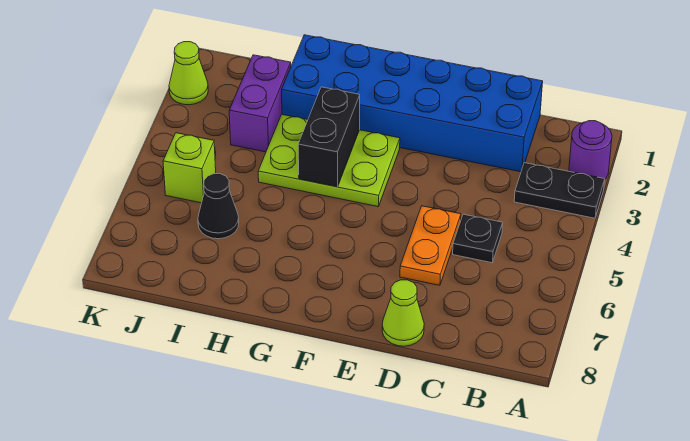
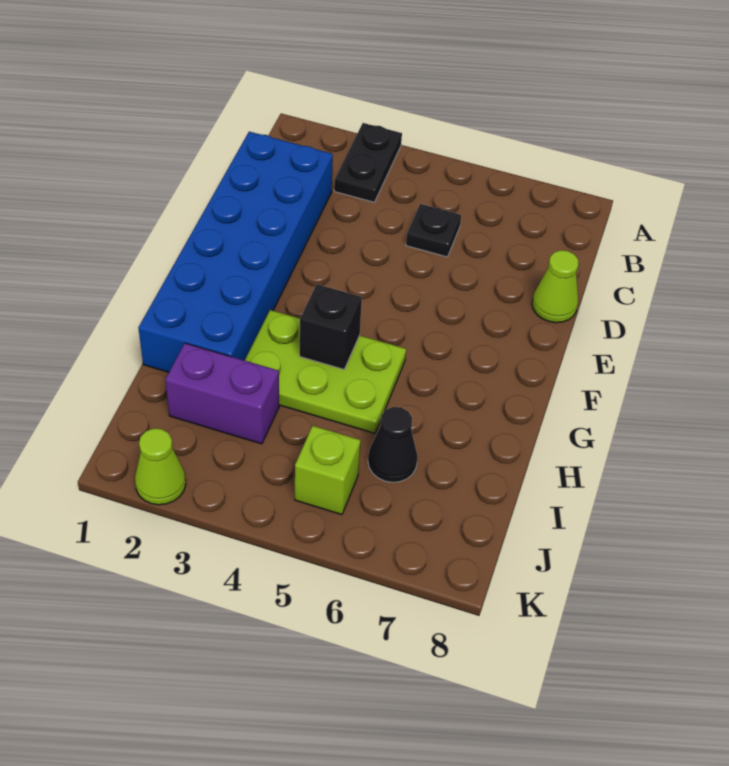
purple 1x1 round brick [569,121,612,179] -> none
orange 1x2 plate [400,206,461,285] -> none
lime 2x3 plate [258,115,400,207] -> lime 2x3 plate turned to [245,310,406,433]
black 1x2 brick [298,87,360,187] -> black 1x1 brick [300,284,362,369]

